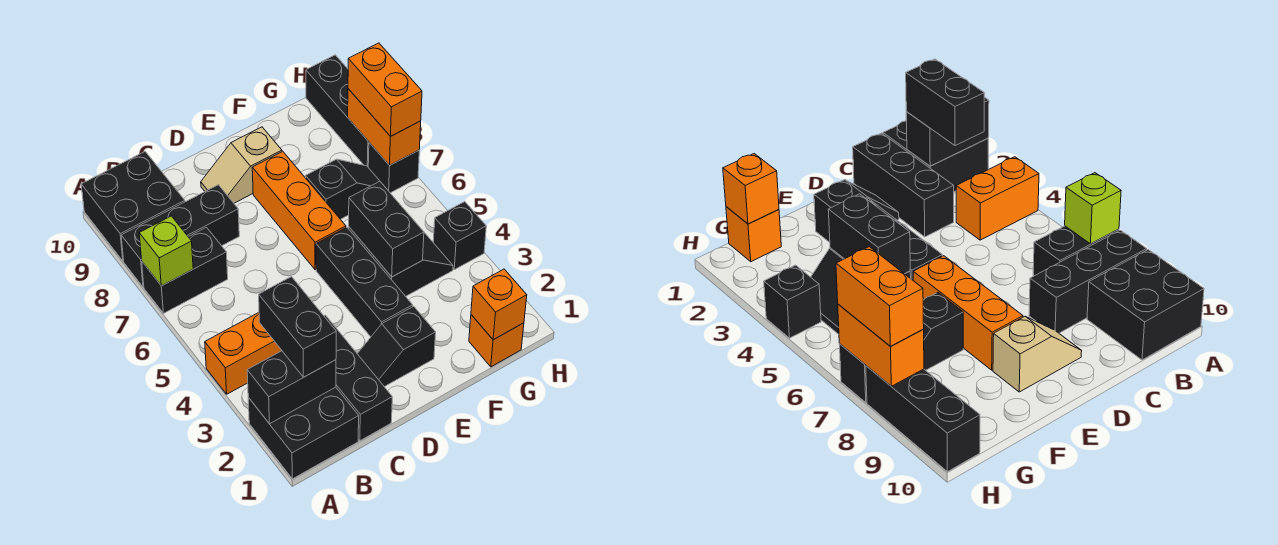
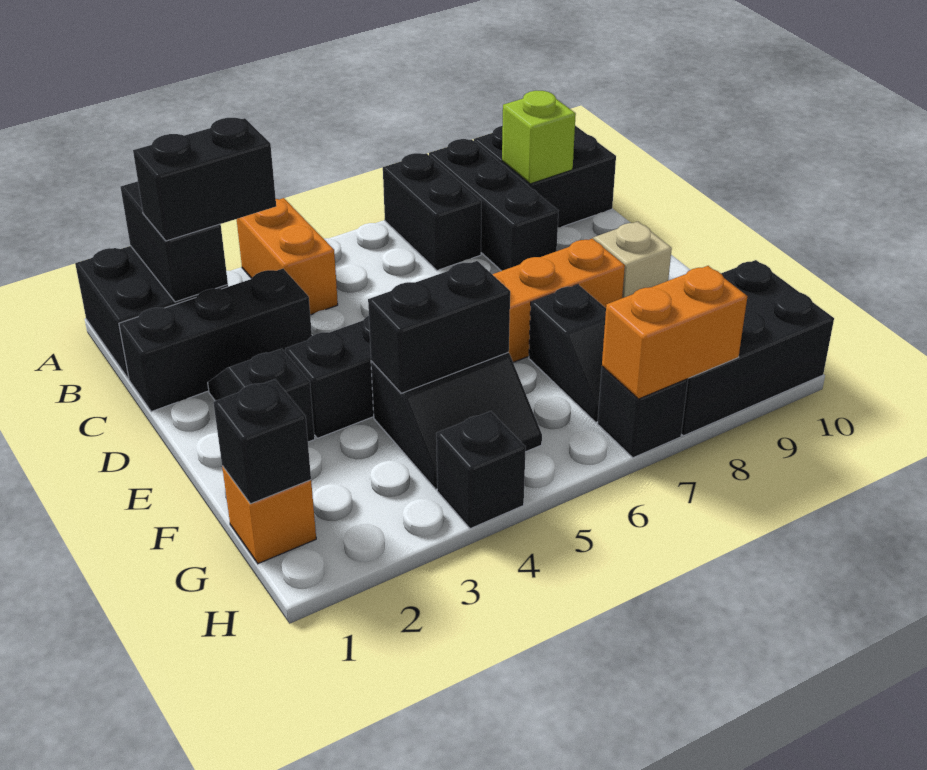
lime 1x1 brick [139,216,193,286] -> lime 1x1 brick moved to [502,91,576,184]
orange 1x1 brick [471,269,527,340] -> black 1x1 brick [213,379,311,504]
orange 1x2 brick [348,43,422,137] -> none
black 1x3 brick [306,55,369,167] -> black 2x3 brick [681,260,834,436]

